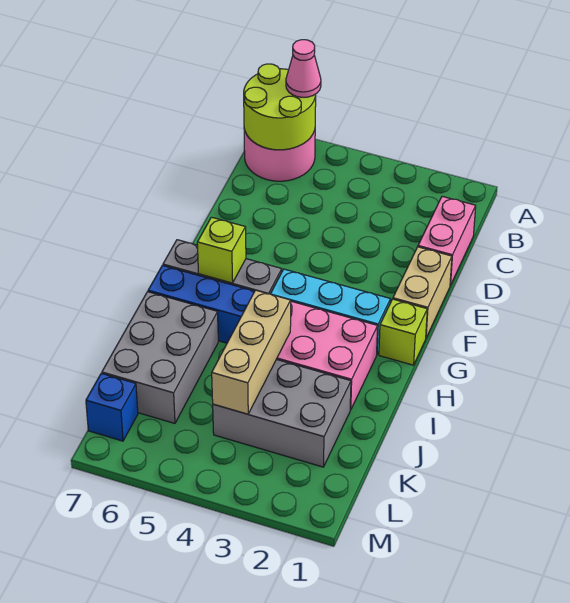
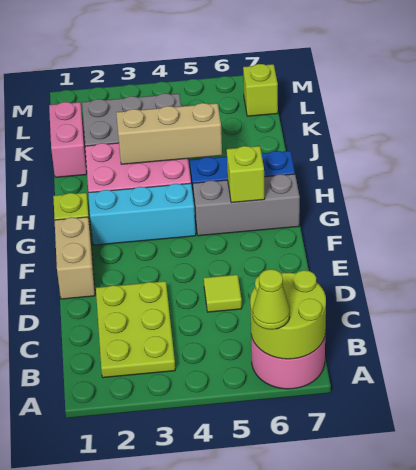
pink 1x1 cone [286,40,321,97] -> lime 1x1 cone [253,269,290,329]
none -> lime 2x3 plate [96,281,175,378]
pink 1x2 brick [418,196,476,286] -> pink 1x2 brick moved to [49,102,87,177]
none -> lime 1x1 tile [204,275,242,312]
tan 1x3 brick [212,290,291,414] -> tan 1x3 brick turned to [116,103,222,164]
grey 2x3 brick [102,292,218,423] -> none
blue 1x1 brick [86,373,138,441] -> lime 1x1 brick [243,64,278,116]

